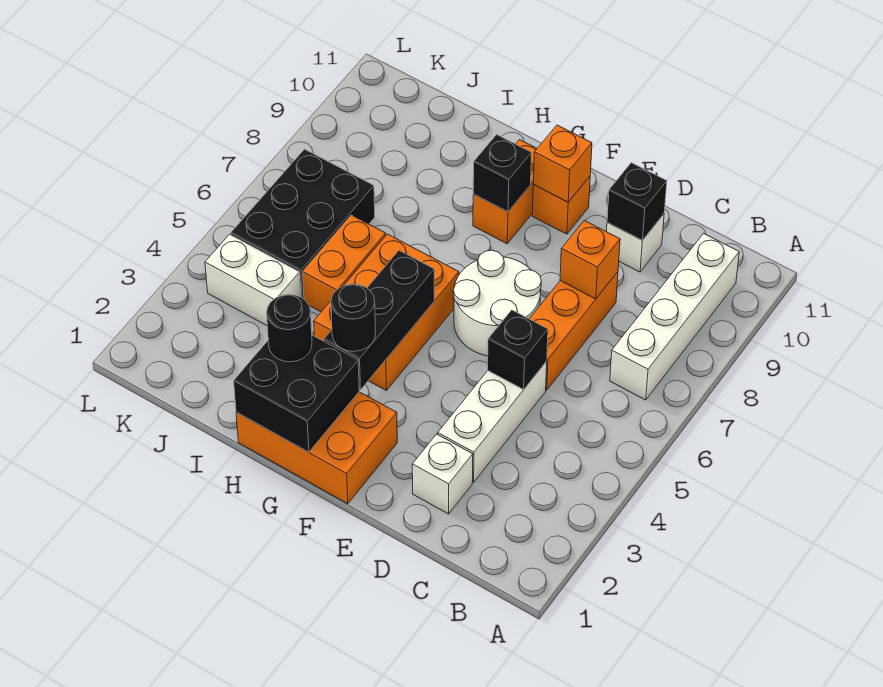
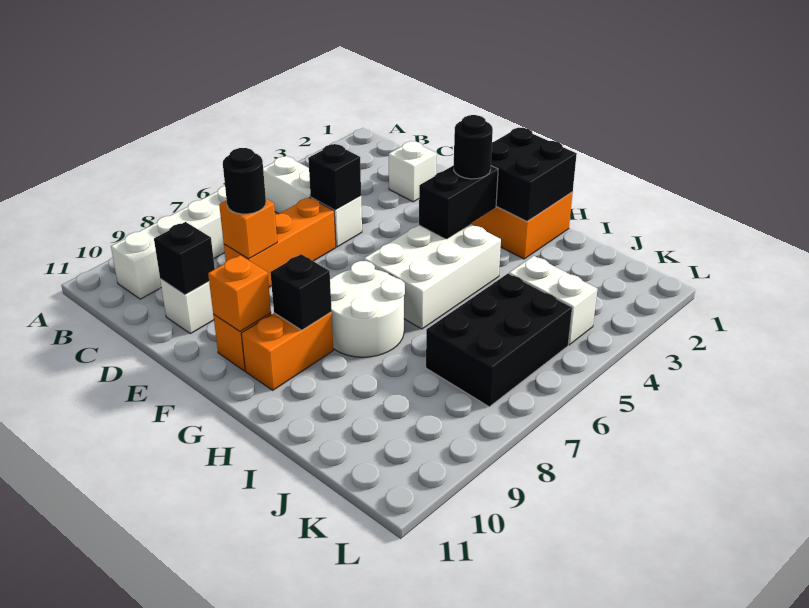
white 1x3 brick [438,361,547,482] -> white 1x3 brick turned to [263,156,362,247]
white 2x2 round brick [453,250,541,356] -> white 2x2 round brick moved to [330,261,405,357]
black 1x3 brick [324,250,434,390] -> black 1x2 brick [419,165,498,239]
orange 2x3 brick [314,234,459,391] -> white 2x3 brick [364,224,501,329]
black 1x1 round brick [267,294,312,362] -> black 1x1 round brick moved to [223,148,266,214]
orange 1x2 brick [303,215,386,312] -> none

